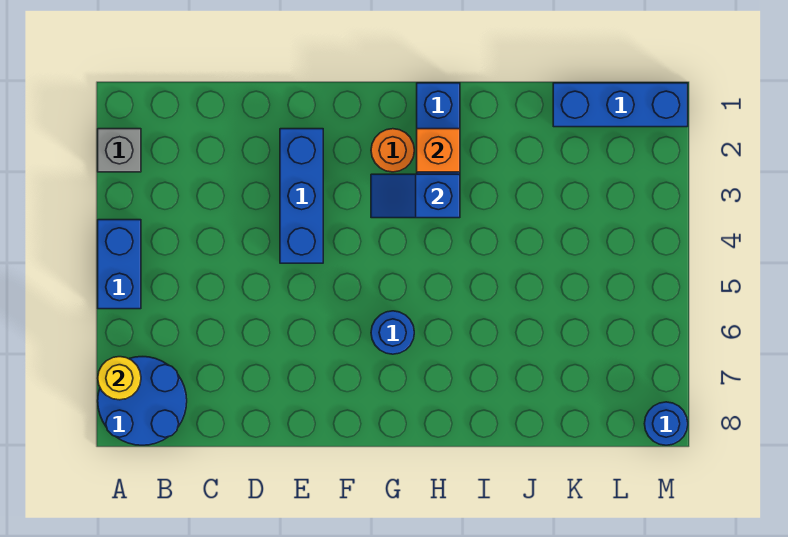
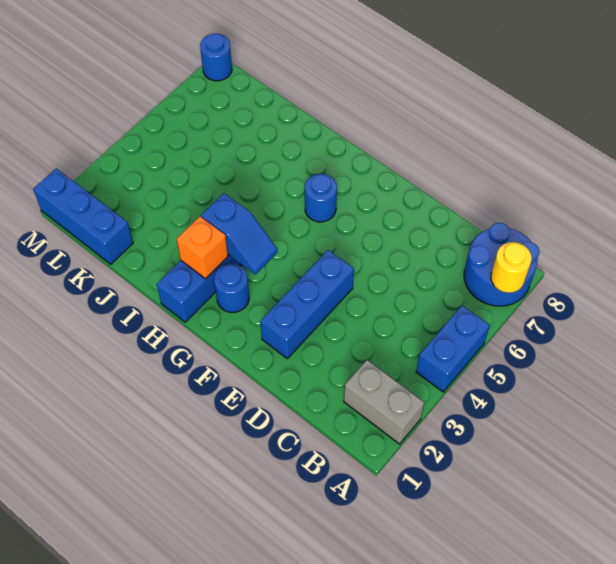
grey 1x1 brick [98,129,141,172] -> grey 1x2 brick [344,360,424,444]
orange 1x1 round brick [371,129,414,172] -> blue 1x1 round brick [214,264,249,312]

